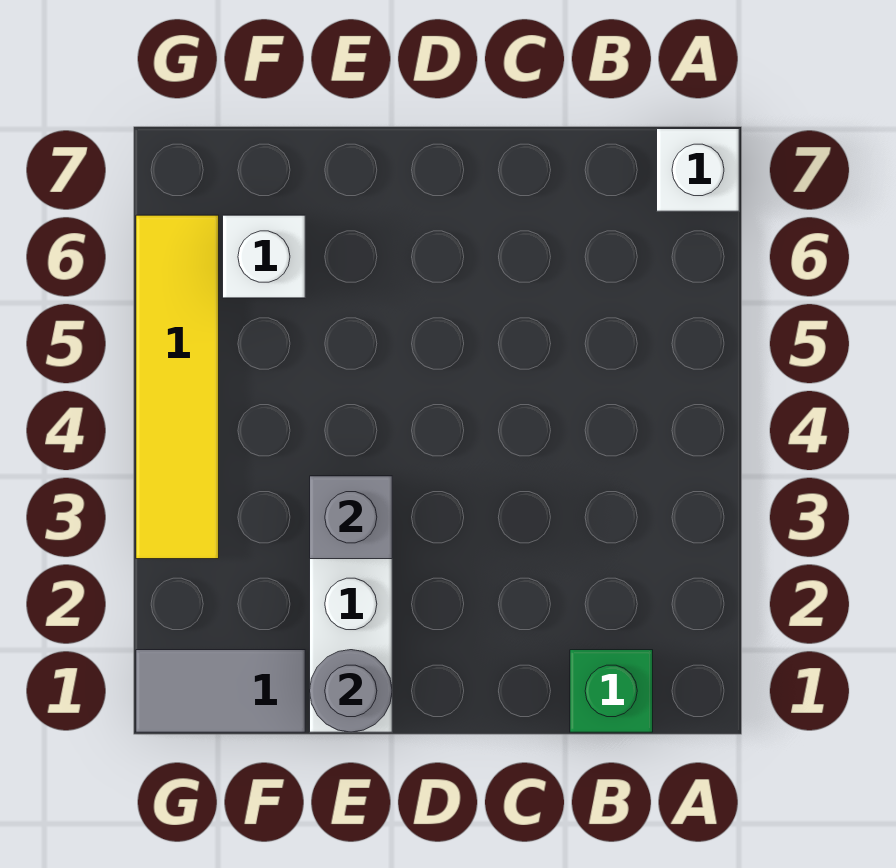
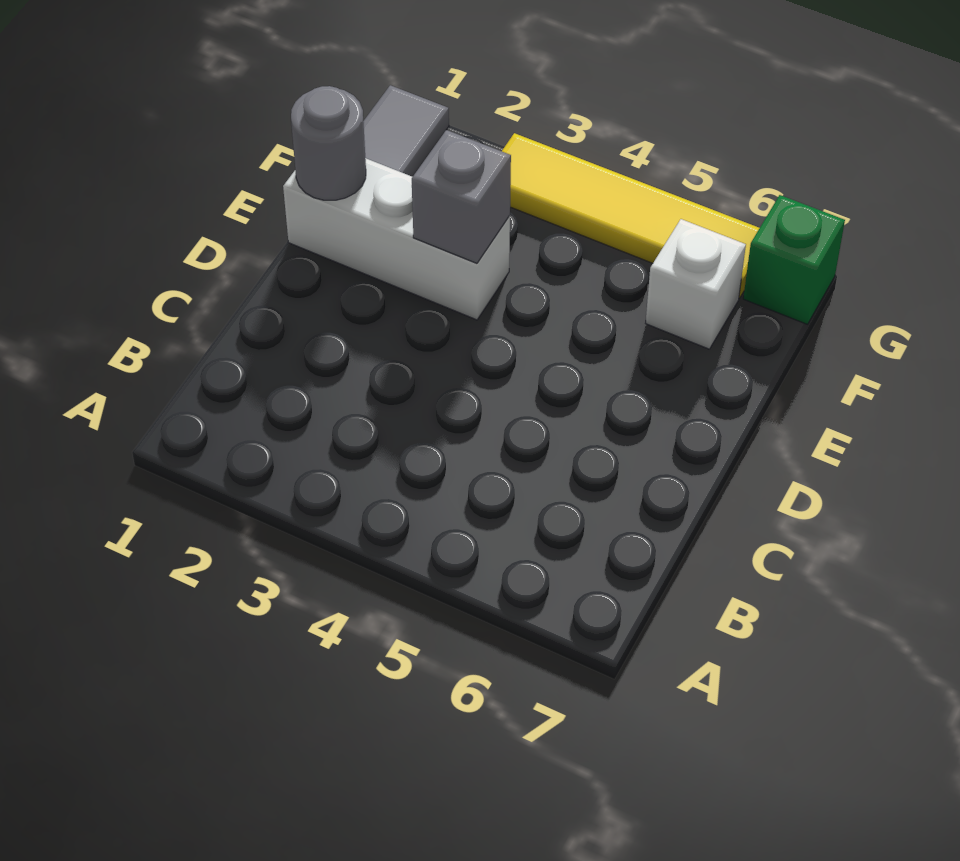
white 1x1 brick [657,129,739,211] -> none
green 1x1 brick [570,650,653,732] -> green 1x1 brick moved to [743,195,845,324]

